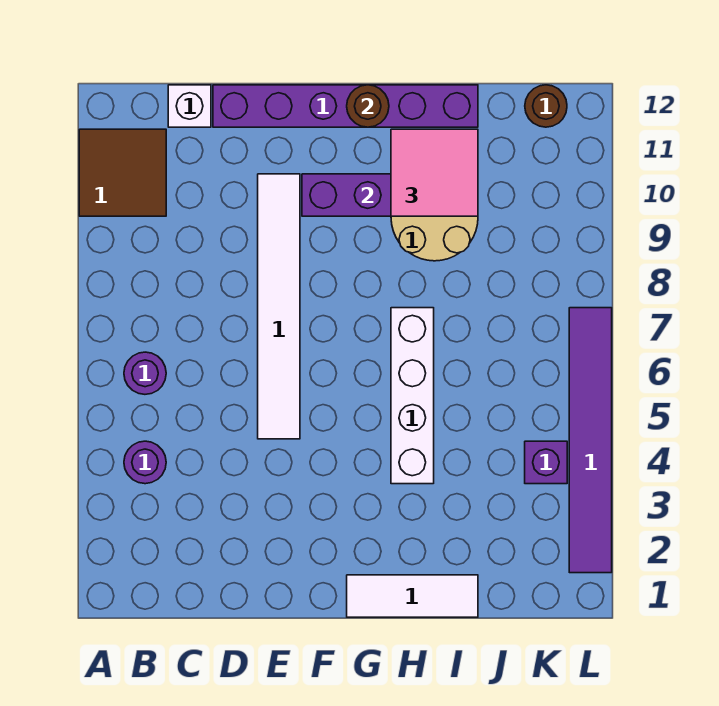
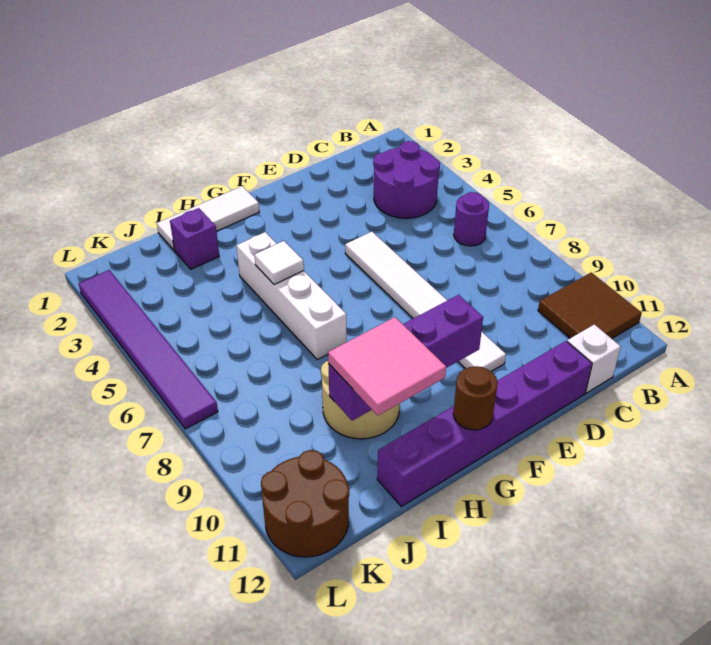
purple 1x1 round brick [124,441,166,484] -> purple 2x2 round brick [373,141,440,218]
none -> white 1x1 tile [254,241,304,285]
purple 1x1 brick [525,441,567,484] -> purple 1x1 brick moved to [170,208,219,269]
brown 1x1 round brick [525,85,567,127] -> brown 2x2 round brick [261,450,349,557]

